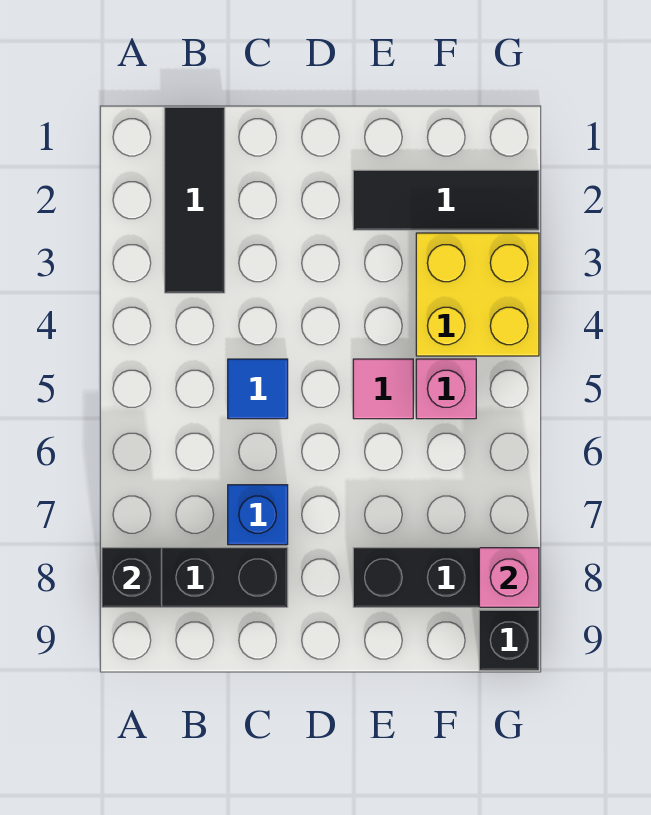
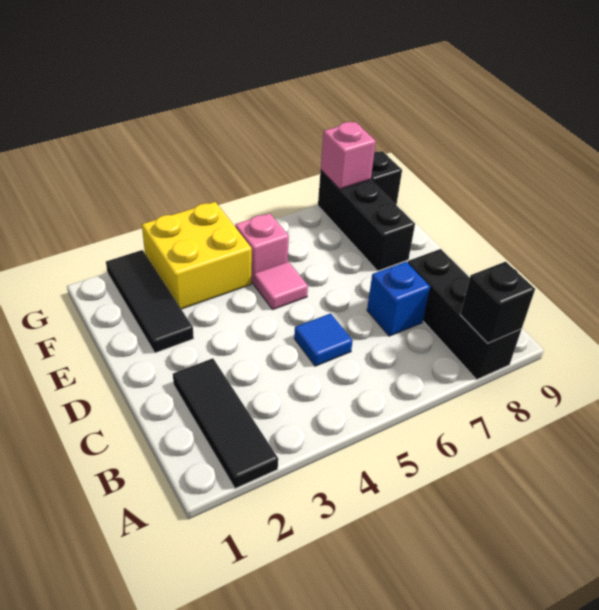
black 1x3 tile [165,107,225,293] -> black 1x3 tile turned to [173,358,278,489]

